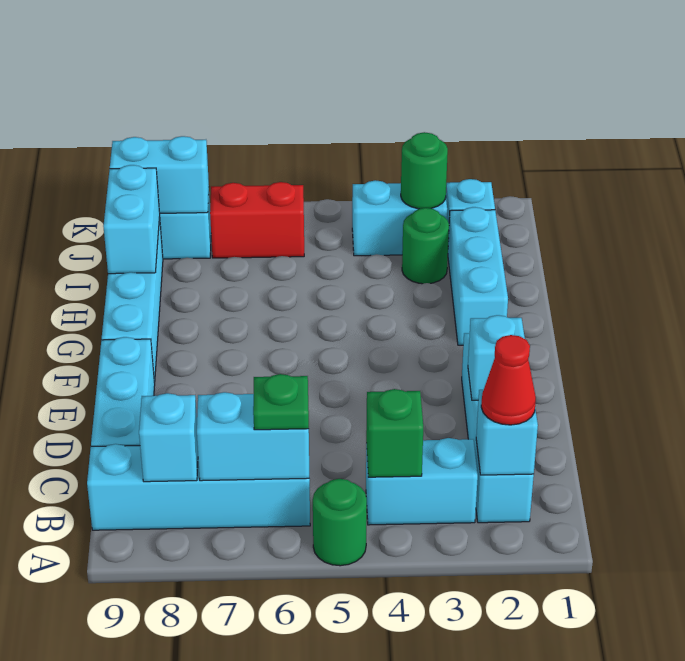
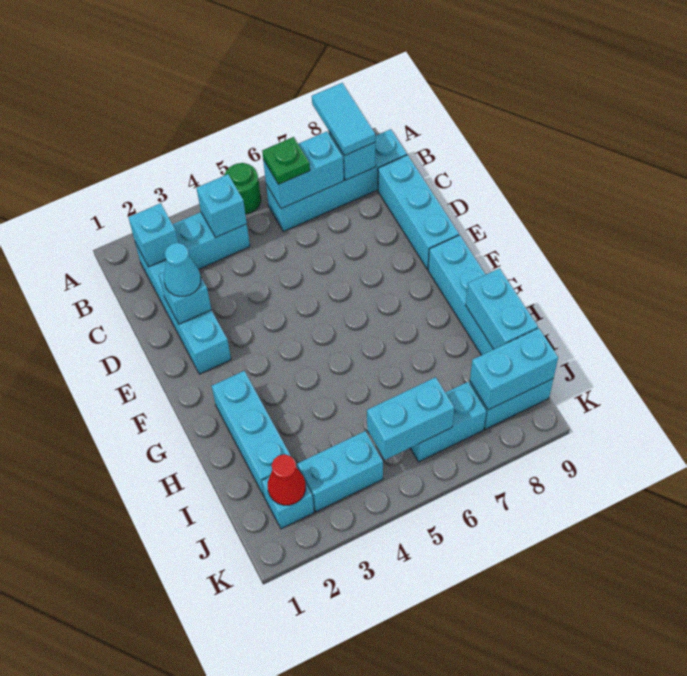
none -> cyan 1x2 tile [312,83,375,156]
red 1x1 cone [481,335,536,425] -> red 1x1 cone moved to [268,454,306,505]
green 1x1 brick [366,389,423,477] -> cyan 1x1 brick [197,174,247,238]
none -> cyan 1x1 cone [164,243,201,296]
green 1x1 round brick [402,208,449,284] -> none
green 1x1 round brick [401,132,448,209] -> none
none -> cyan 1x2 brick [367,377,454,460]
red 1x2 brick [210,182,304,258] -> cyan 1x2 brick [411,382,486,462]

